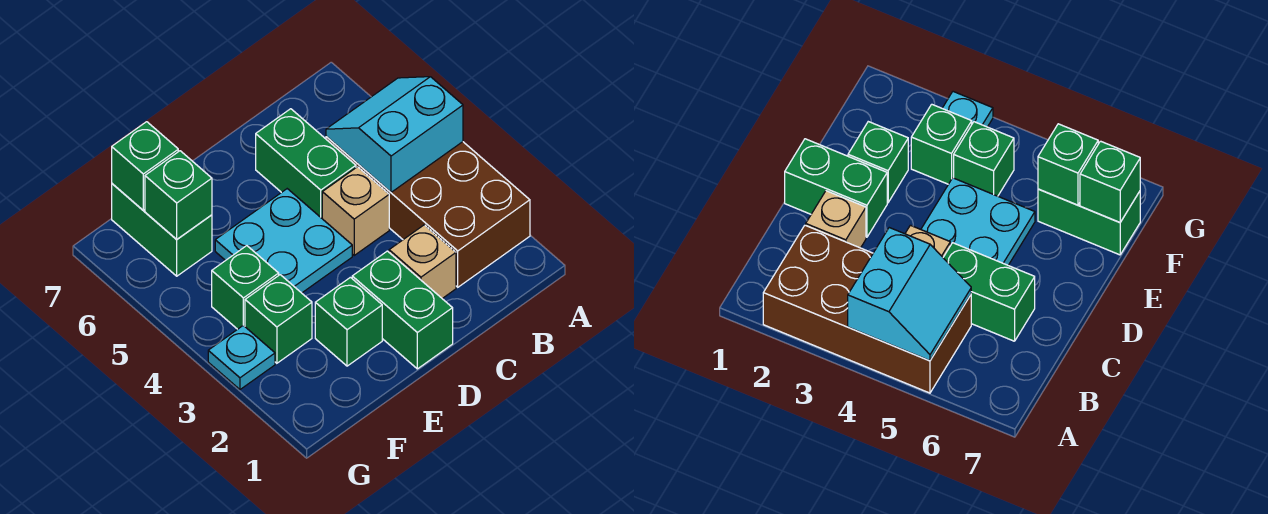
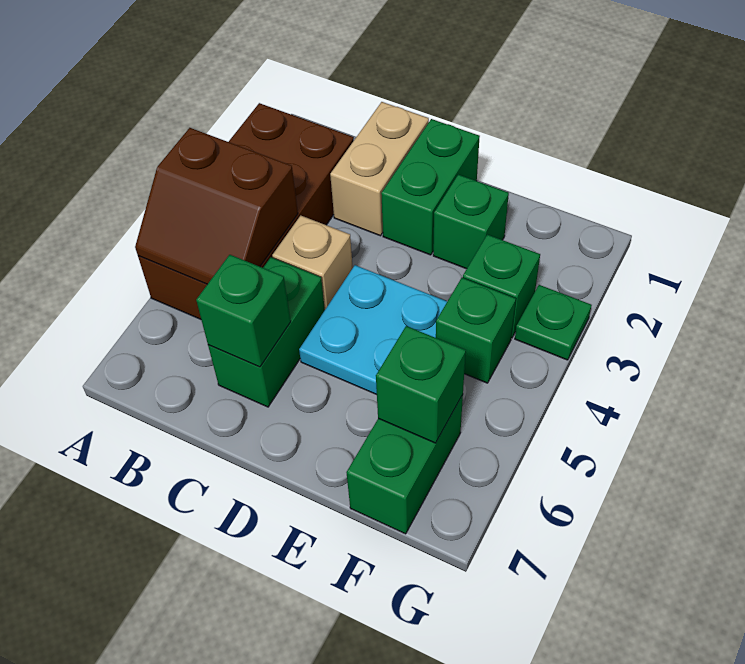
cyan 2x2 slope [326,77,463,192] -> brown 2x2 slope [135,128,298,284]
tan 1x1 brick [389,225,456,298] -> tan 1x2 brick [330,102,429,236]
green 1x1 brick [112,122,178,210] -> green 1x1 brick moved to [196,255,291,367]
cyan 1x1 plate [208,325,275,389] -> green 1x1 plate [515,285,592,360]

